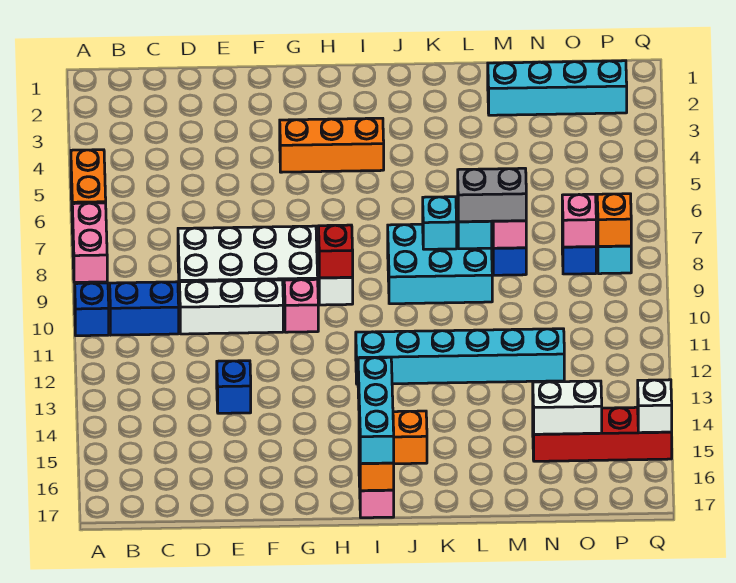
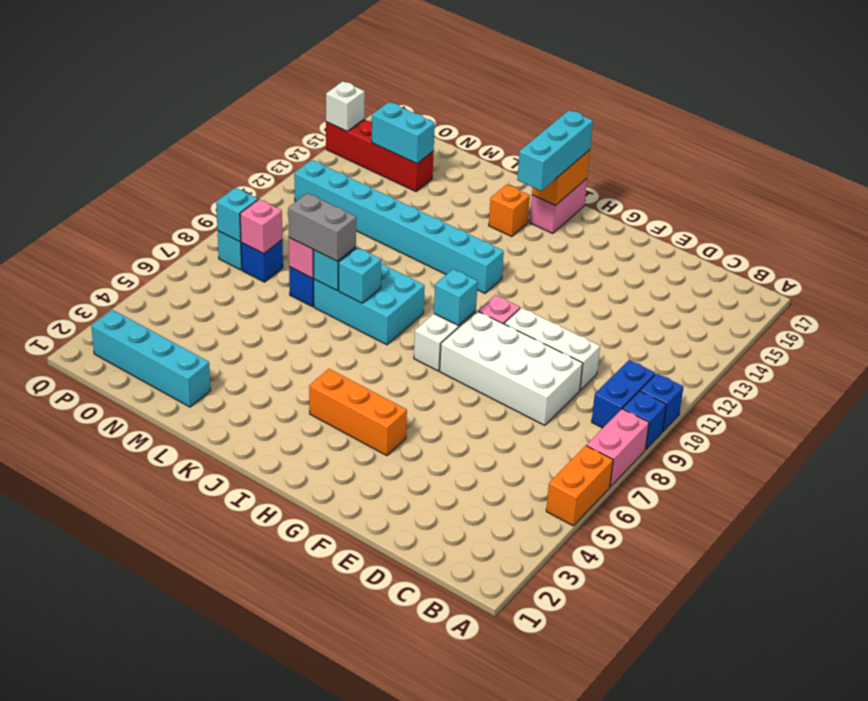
blue 1x2 brick [110,282,179,335] -> blue 1x2 brick turned to [592,360,655,428]
blue 1x1 brick [217,361,251,413] -> blue 1x1 brick moved to [623,391,666,450]
red 1x1 brick [319,225,353,278] -> cyan 1x1 brick [434,269,478,325]
cyan 1x6 brick [356,329,564,384] -> cyan 1x8 brick [294,160,504,293]
white 1x2 brick [533,381,602,434] -> cyan 1x2 brick [372,102,435,164]
orange 1x1 brick [597,194,631,246] -> cyan 1x1 brick [216,188,258,242]

